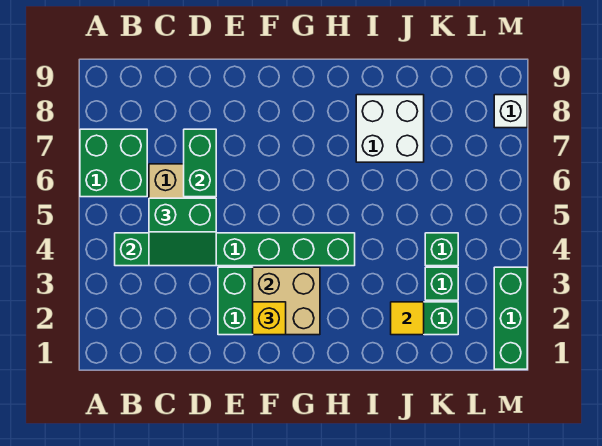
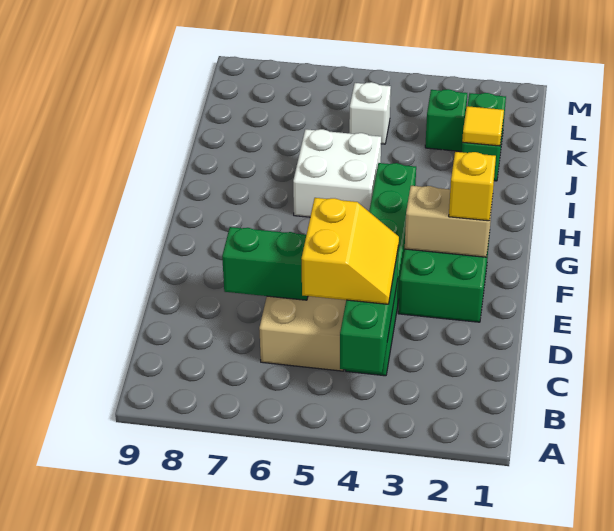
green 2x2 brick [80,129,147,197] -> none
green 2x2 slope [149,198,216,266] -> yellow 2x2 slope [301,198,399,304]
tan 2x2 brick [253,267,320,335] -> tan 1x2 brick [405,186,493,257]
white 2x2 brick [356,95,424,162] -> white 2x2 brick moved to [293,129,381,217]
green 1x1 brick [425,233,458,266] -> none
green 1x3 brick [494,267,527,369] -> none
white 1x1 brick [494,95,527,128] -> white 1x1 brick moved to [349,82,391,144]

